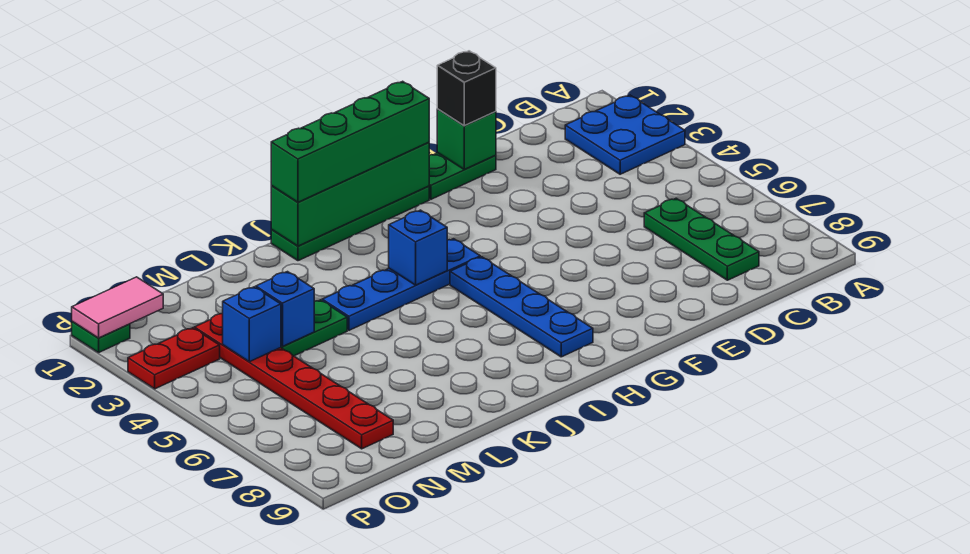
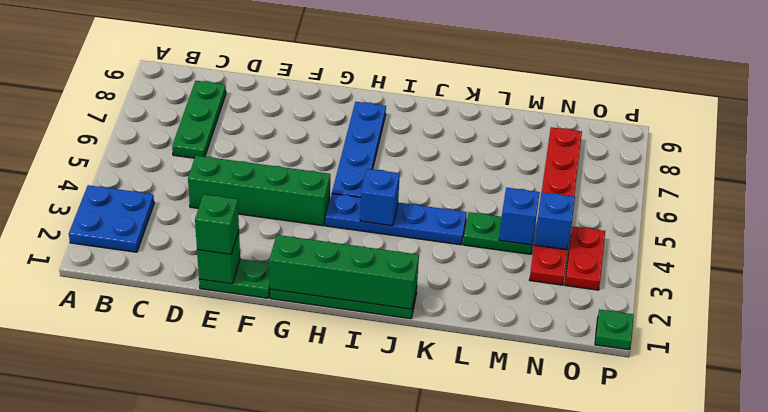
black 1x1 brick [437,51,496,126] -> green 1x1 brick [195,194,239,254]
green 1x4 brick [271,81,429,202] -> green 1x4 brick moved to [188,156,330,226]
pink 1x2 tile [72,277,163,338] -> none
red 1x2 plate [128,328,220,389] -> red 1x2 plate turned to [565,226,605,290]

